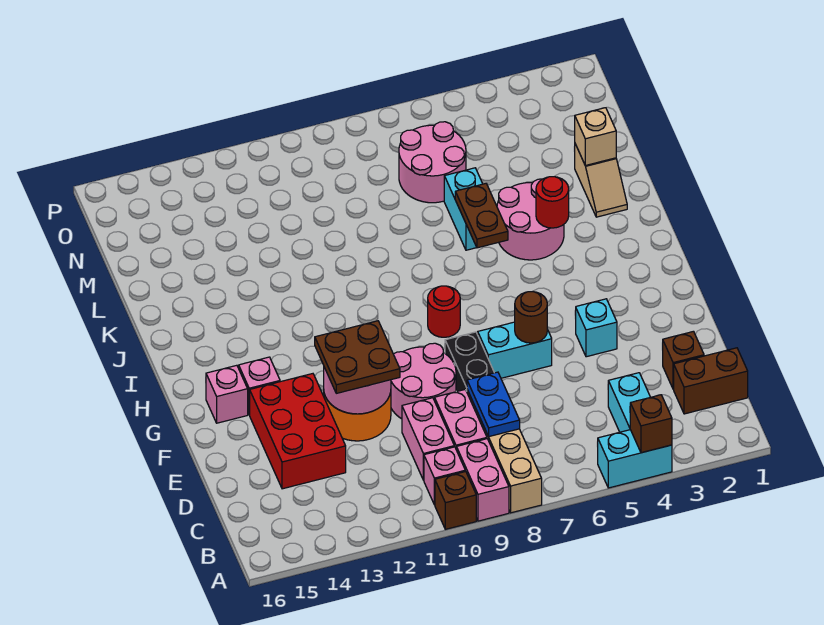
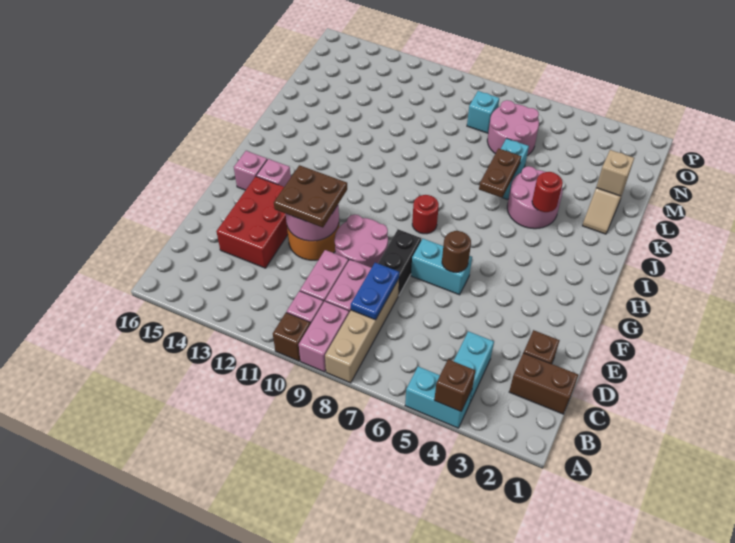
cyan 1x1 brick [576,299,617,357] -> cyan 1x1 brick moved to [467,91,499,133]

